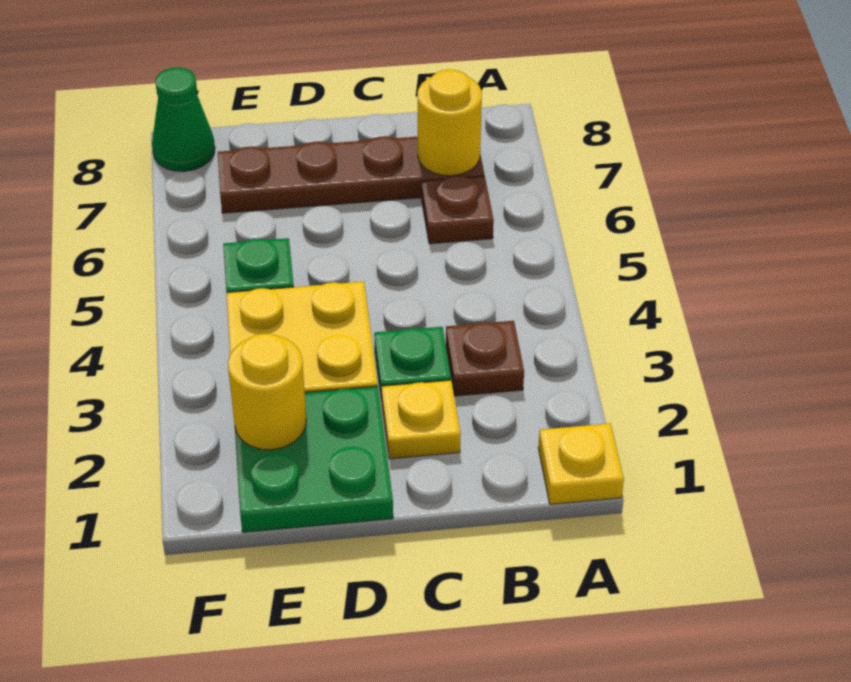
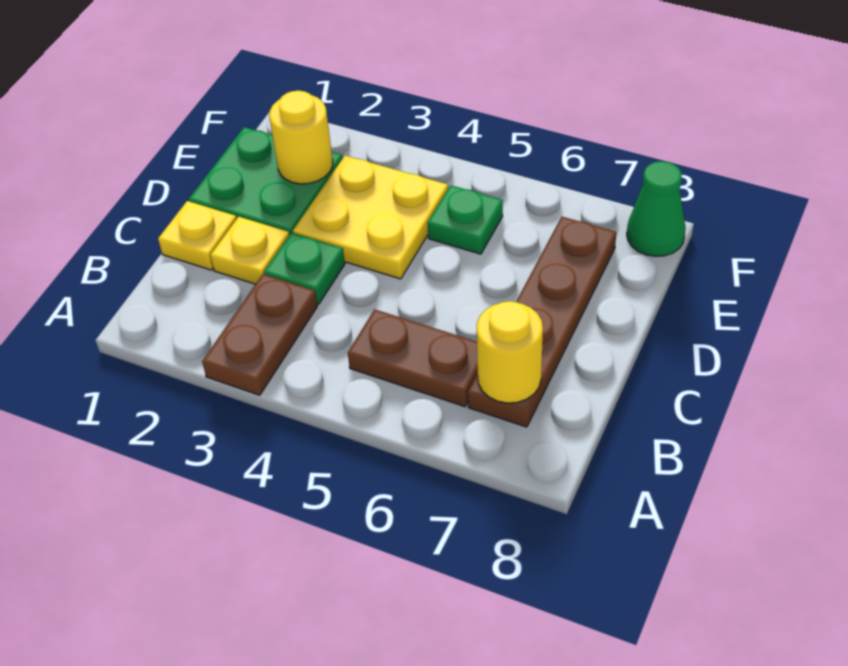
yellow 1x1 plate [538,423,624,504] -> yellow 1x1 plate moved to [158,201,237,270]
brown 1x1 plate [446,321,524,396] -> brown 1x2 plate [202,274,317,395]
brown 1x1 plate [422,176,494,244] -> brown 1x2 plate [348,309,478,407]

